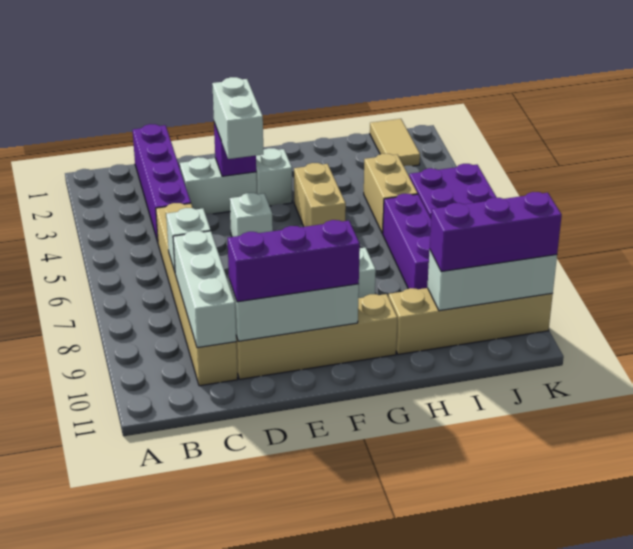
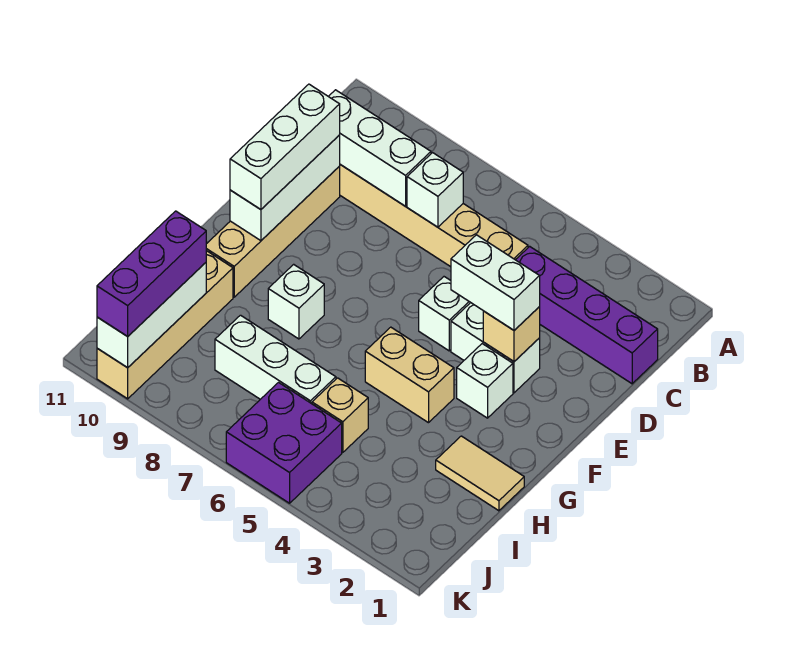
white 1x2 brick [180,157,257,214] -> white 1x2 brick turned to [451,303,540,393]
purple 1x3 brick [228,220,360,302] -> white 1x3 brick [230,84,340,209]
purple 1x1 brick [214,123,256,176] -> tan 1x1 brick [483,307,540,361]
tan 1x2 brick [364,154,418,233] -> tan 1x1 brick [312,378,368,452]
purple 1x3 brick [382,194,431,289] -> white 1x3 brick [215,315,336,404]
tan 1x2 tile [370,119,420,166] -> tan 1x2 tile moved to [436,436,524,511]

